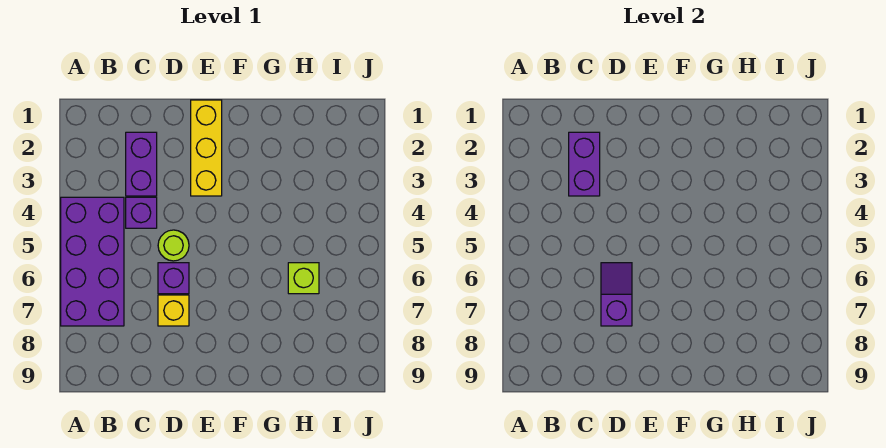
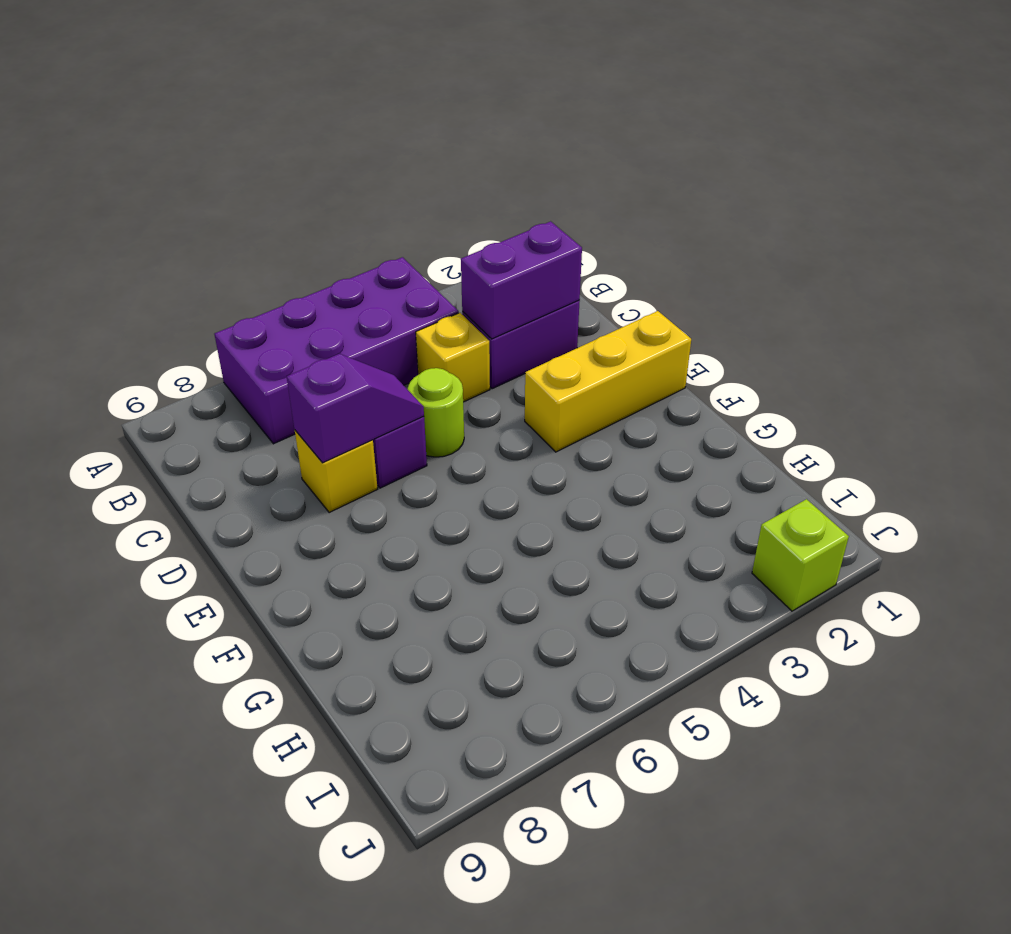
purple 1x1 brick [126,197,157,228] -> yellow 1x1 brick [416,313,490,402]
lime 1x1 brick [288,263,319,294] -> lime 1x1 brick moved to [752,499,849,611]

